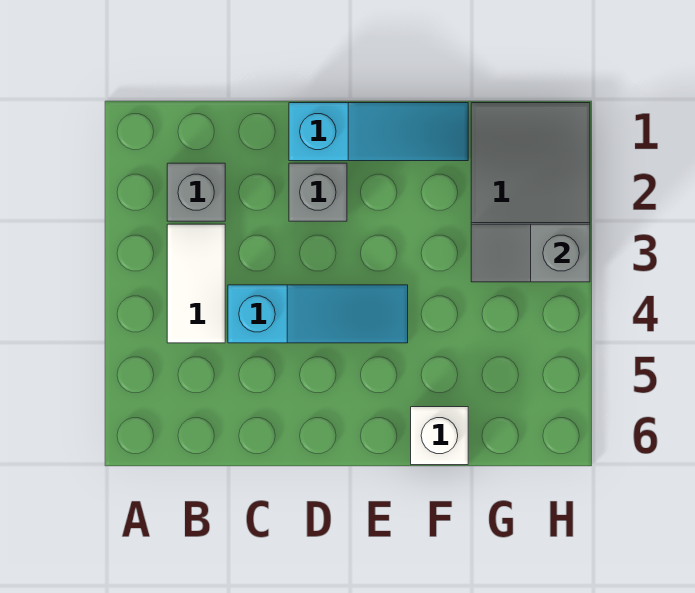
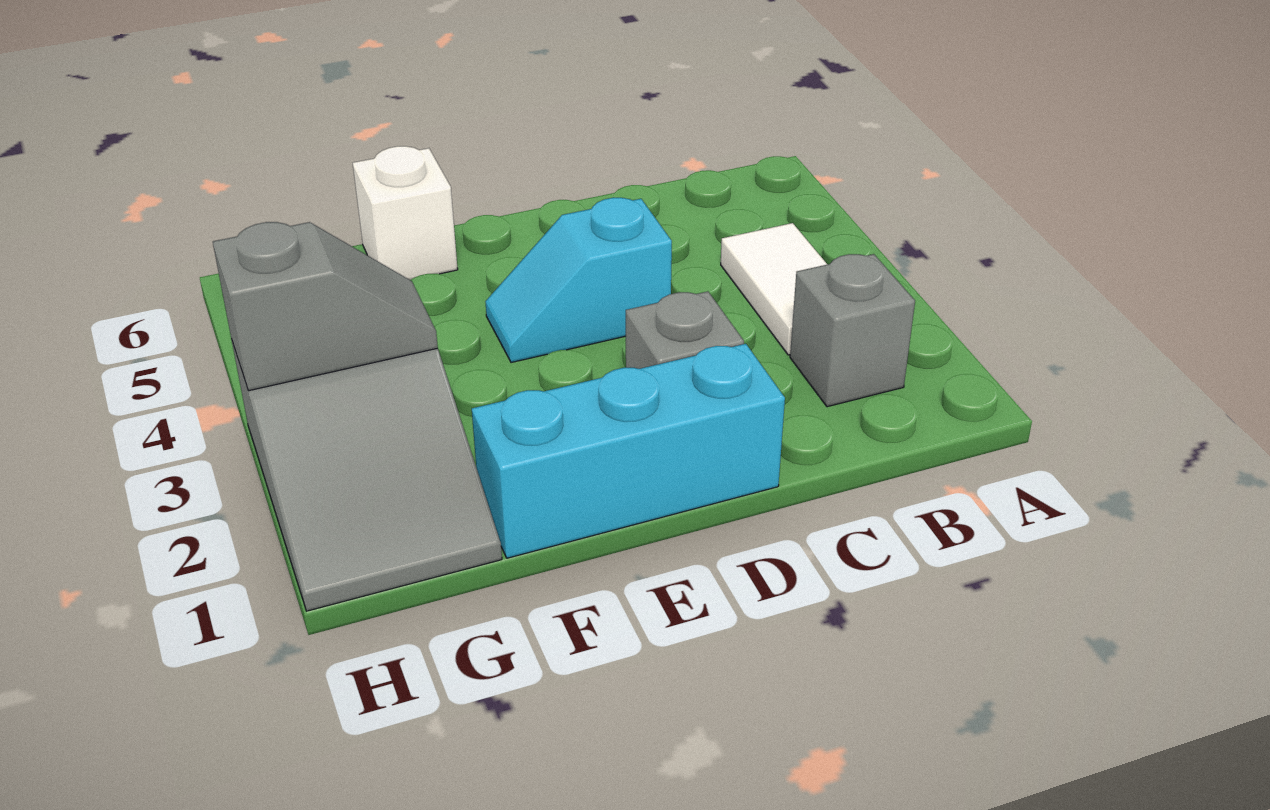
cyan 1x3 slope [228,285,408,343] -> cyan 1x2 slope [485,198,672,363]
cyan 1x3 slope [289,103,468,161] -> cyan 1x3 brick [472,344,785,558]

